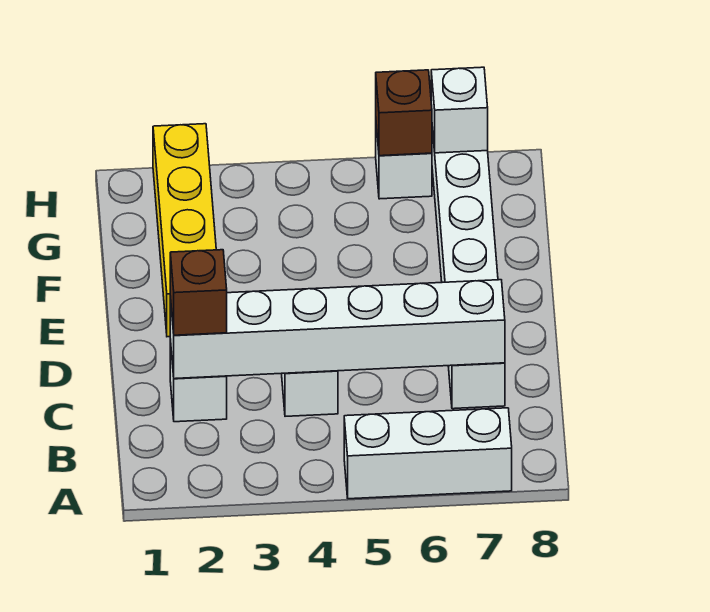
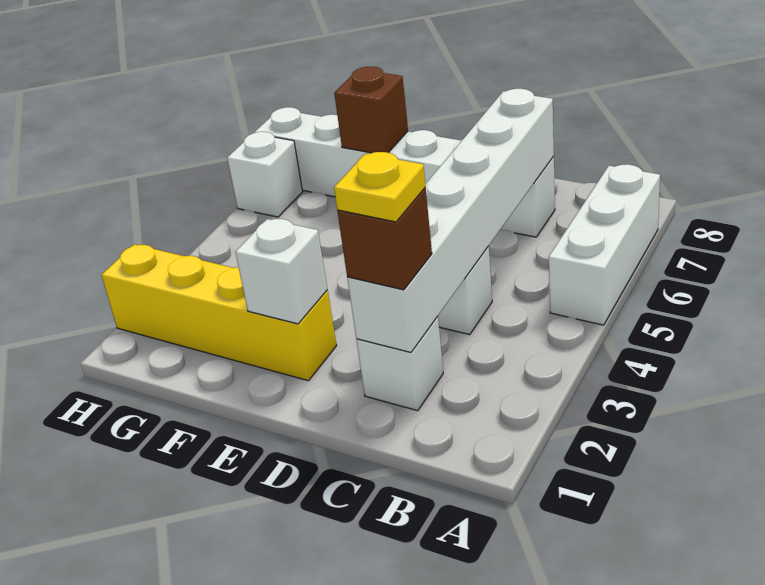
none -> yellow 1x1 plate [334,152,426,222]
brown 1x1 brick [376,70,432,156] -> brown 1x1 brick moved to [334,66,408,153]
white 1x1 brick [431,67,488,153] -> white 1x1 brick moved to [235,219,327,324]

